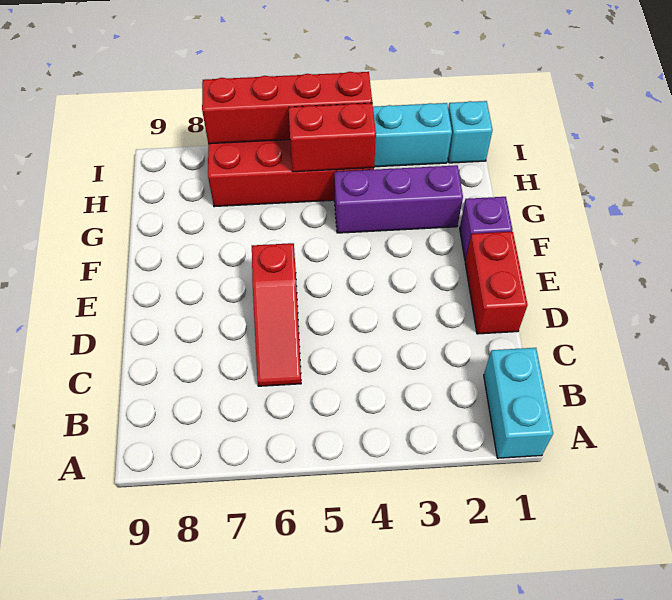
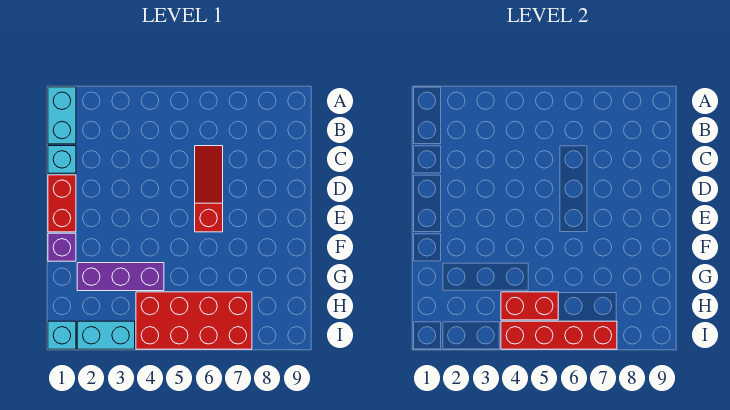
none -> cyan 1x1 brick [48,146,76,173]

